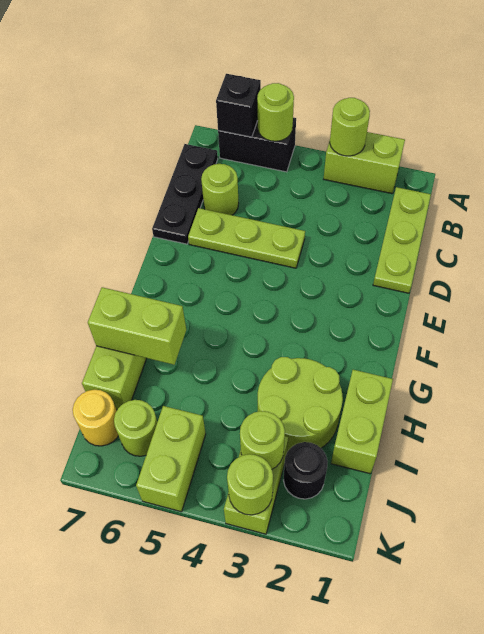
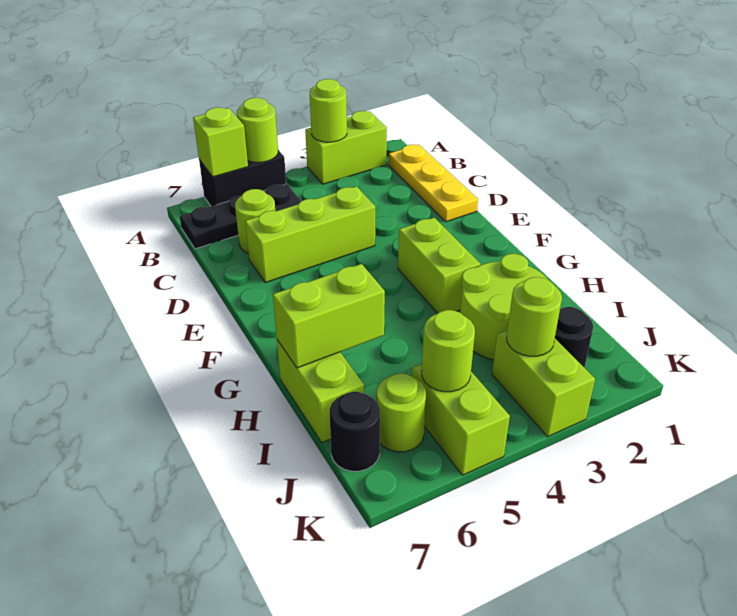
black 1x1 brick [216,74,261,137] -> lime 1x1 brick [193,107,248,177]
lime 1x3 plate [373,187,431,293] -> yellow 1x3 plate [389,145,478,222]
black 1x3 plate [152,144,218,244] -> black 1x3 plate turned to [180,184,301,249]
lime 1x3 plate [188,208,305,268] -> lime 1x3 brick [245,186,375,283]
lime 1x2 brick [331,370,393,474] -> lime 1x2 brick moved to [398,218,480,313]
yellow 1x1 round brick [73,390,118,446] -> black 1x1 round brick [330,392,380,471]
lime 1x1 round brick [227,454,273,515] -> lime 1x1 round brick moved to [421,310,475,392]

